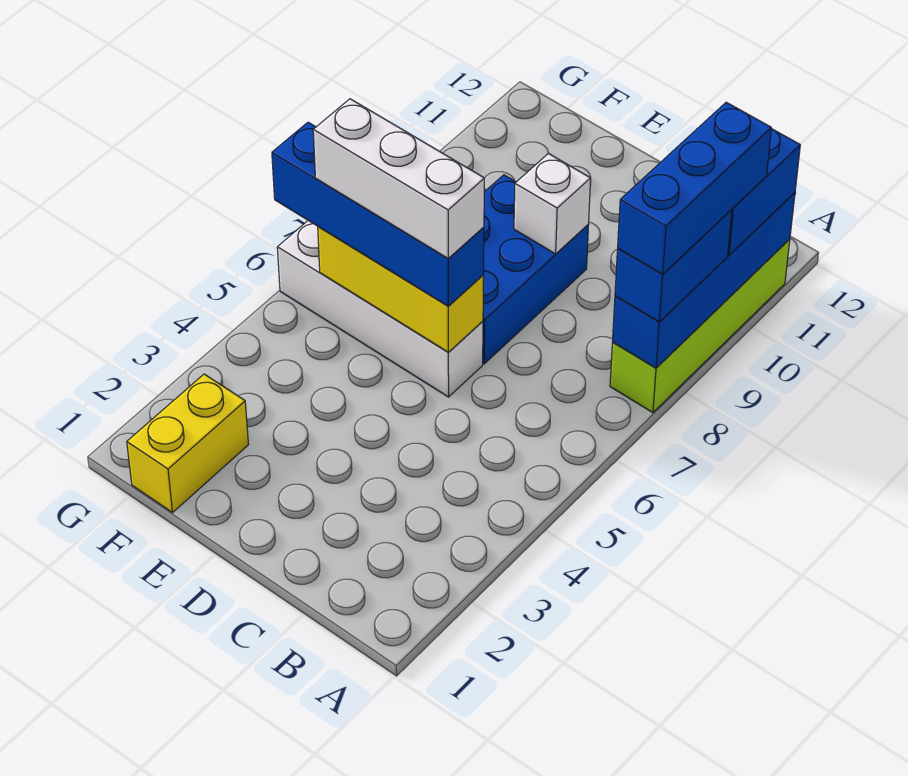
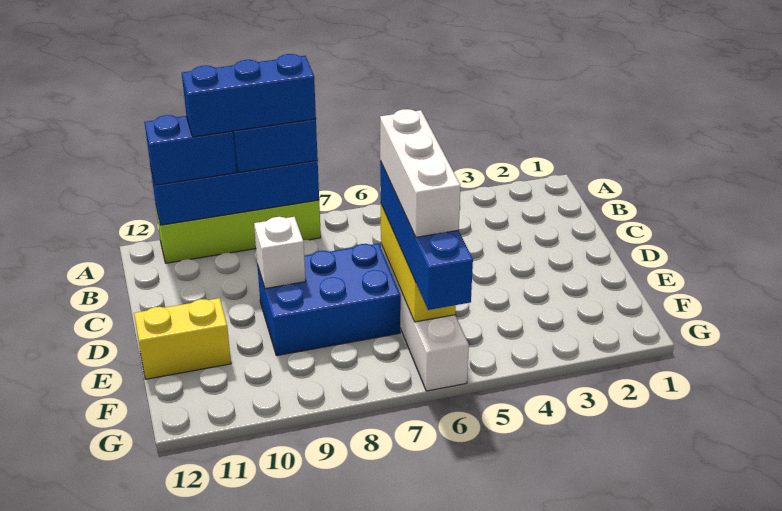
yellow 1x2 brick [127,374,248,513] -> yellow 1x2 brick moved to [134,298,231,379]

